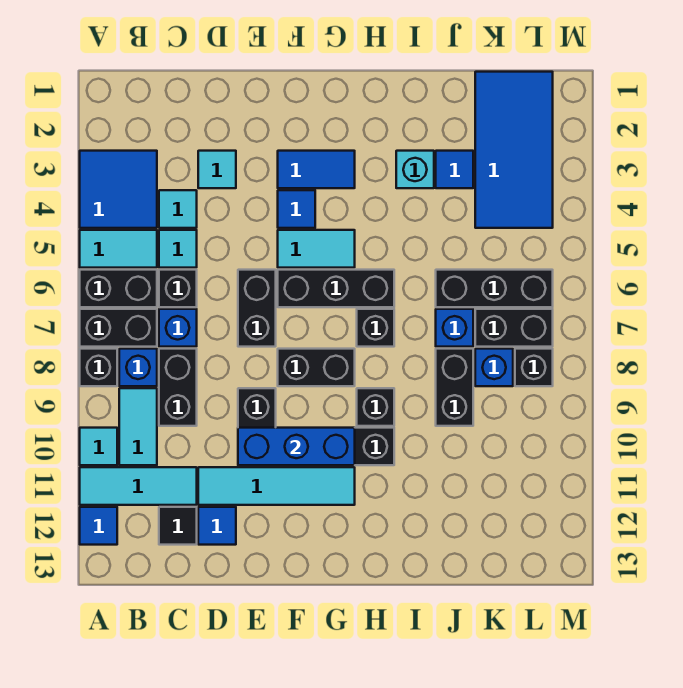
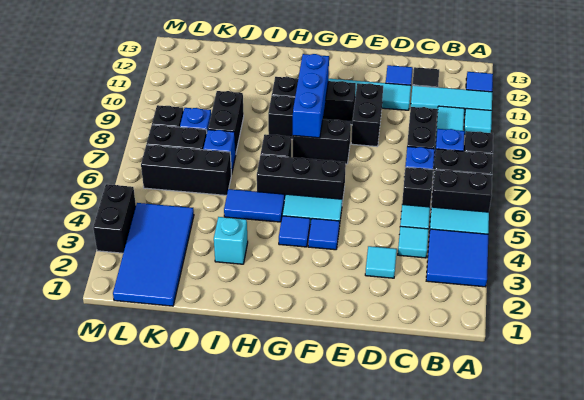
black 1x2 brick [238,270,276,347] -> black 1x2 brick moved to [93,184,136,253]
blue 1x3 brick [238,428,355,465] -> blue 1x3 brick turned to [293,54,329,138]
blue 1x2 tile [278,151,355,188] -> blue 1x2 tile moved to [224,189,284,222]
blue 1x1 tile [436,151,473,188] -> blue 1x1 tile moved to [279,216,310,247]

